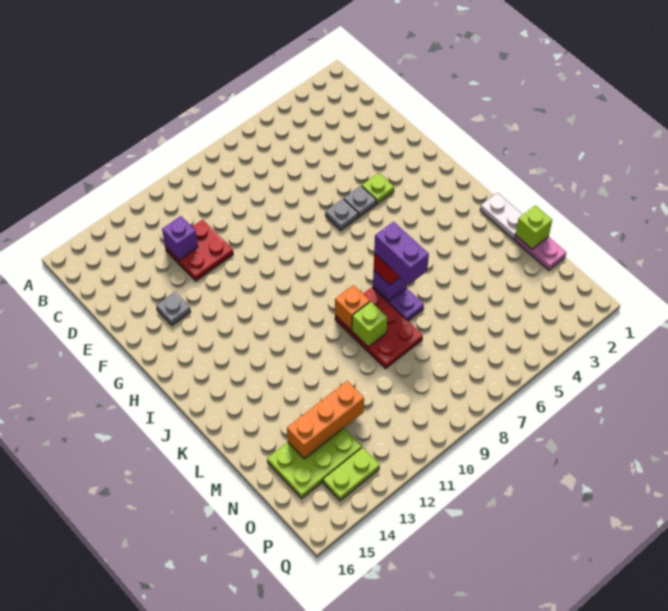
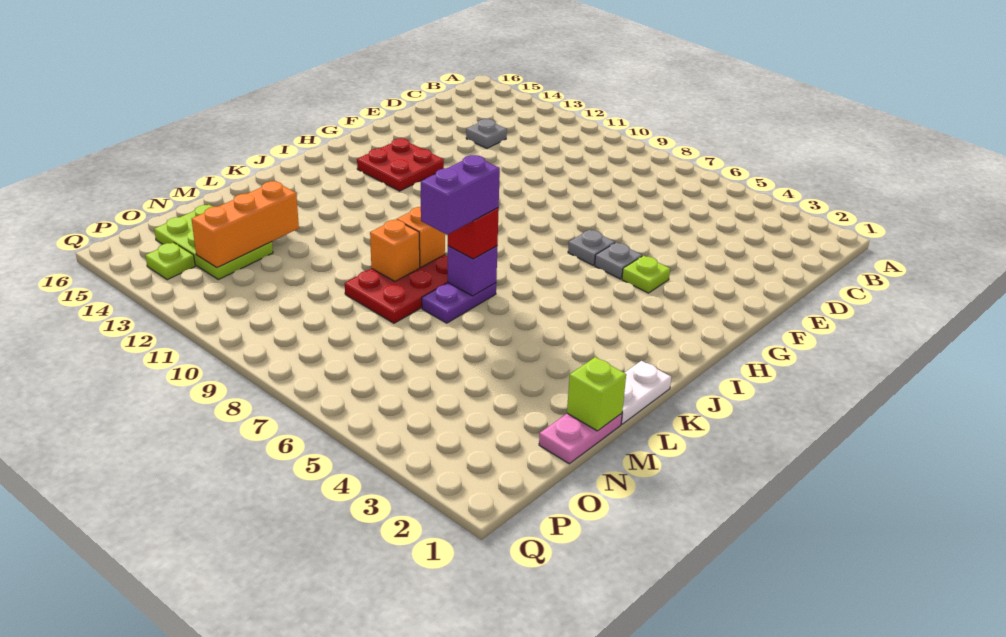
red 2x2 plate [165,220,233,281] -> red 2x2 plate moved to [357,138,444,191]
purple 1x1 brick [162,216,198,260] -> none
grey 1x1 plate [156,292,191,325] -> grey 1x1 plate moved to [466,119,507,148]
lime 1x1 brick [352,302,387,347] -> orange 1x1 brick [370,219,420,281]
orange 1x3 brick [287,381,364,459] -> orange 1x3 brick turned to [192,181,299,268]
lime 1x2 plate [323,447,380,501] -> lime 1x1 plate [145,242,195,280]

